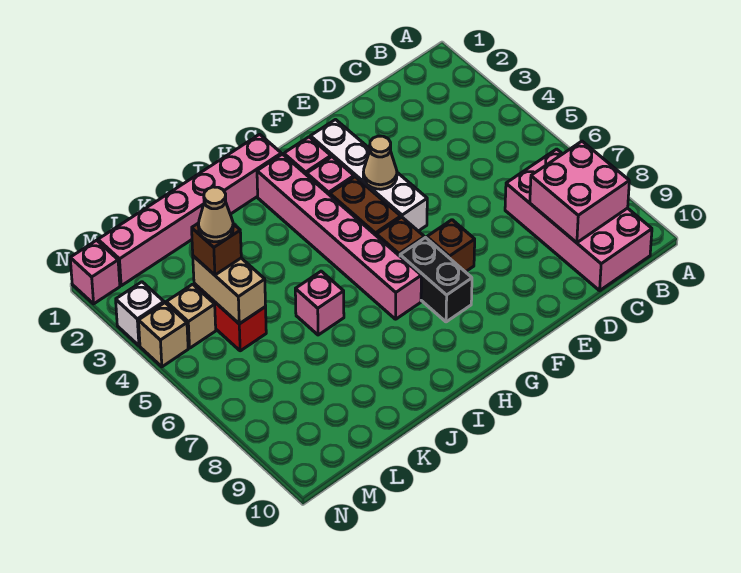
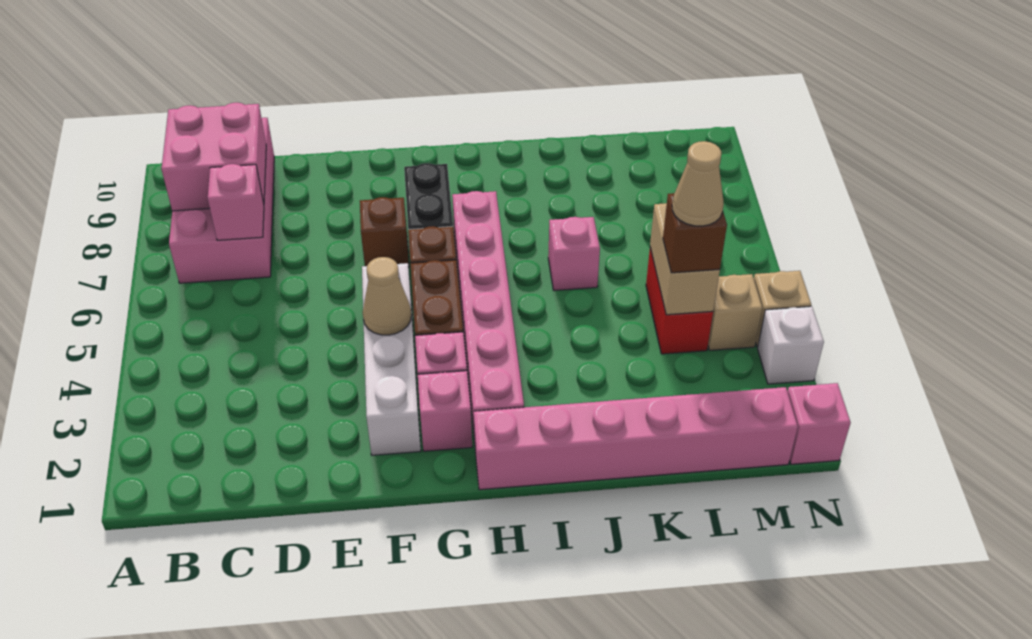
none -> pink 1x1 brick [208,164,264,240]

